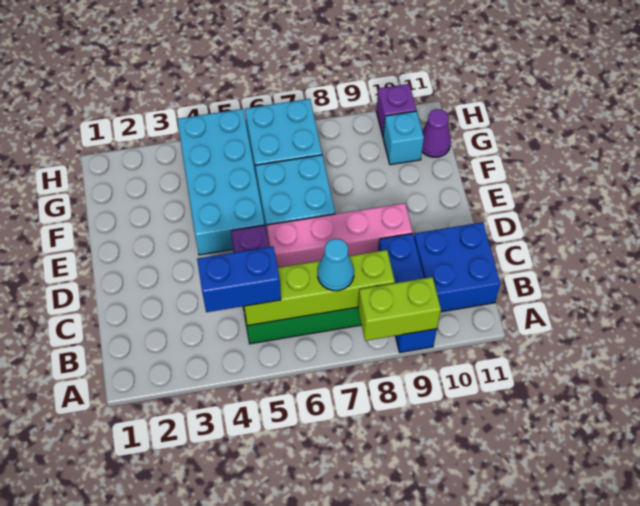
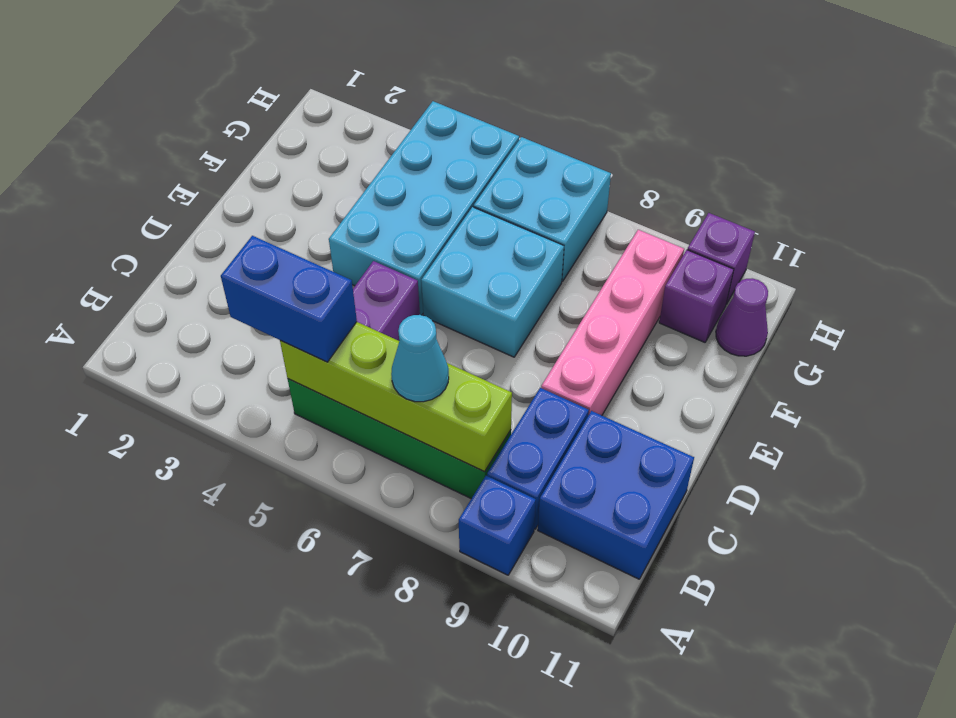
lime 1x2 brick [358,277,441,341] -> none
pink 1x4 brick [267,203,413,268] -> pink 1x4 brick turned to [541,230,684,415]
cyan 1x1 brick [383,111,424,165] -> purple 1x1 brick [659,250,734,342]

